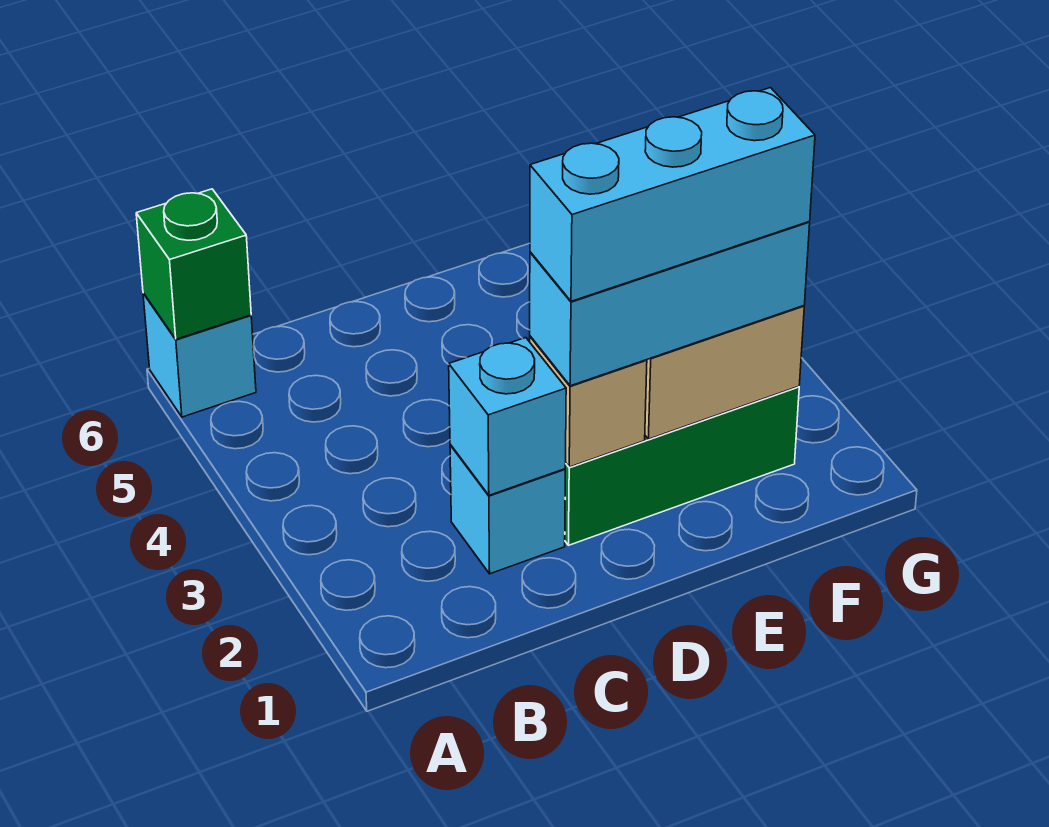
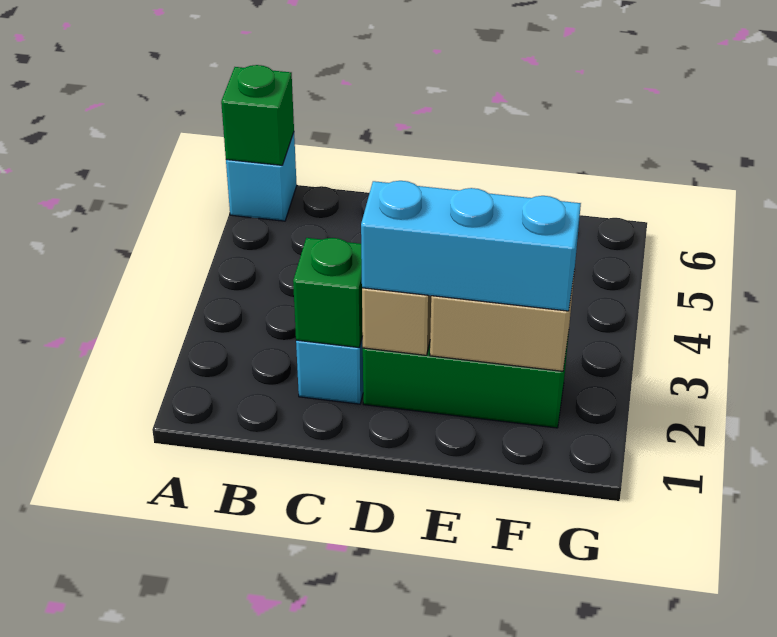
cyan 1x1 brick [449,338,566,495] -> green 1x1 brick [293,238,363,347]
cyan 1x3 brick [530,88,815,301] -> none

